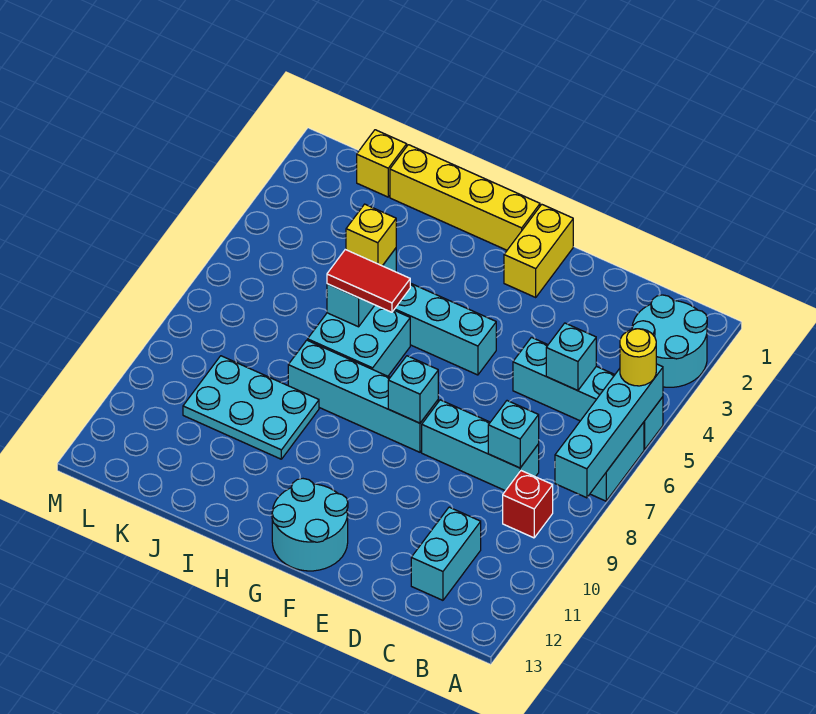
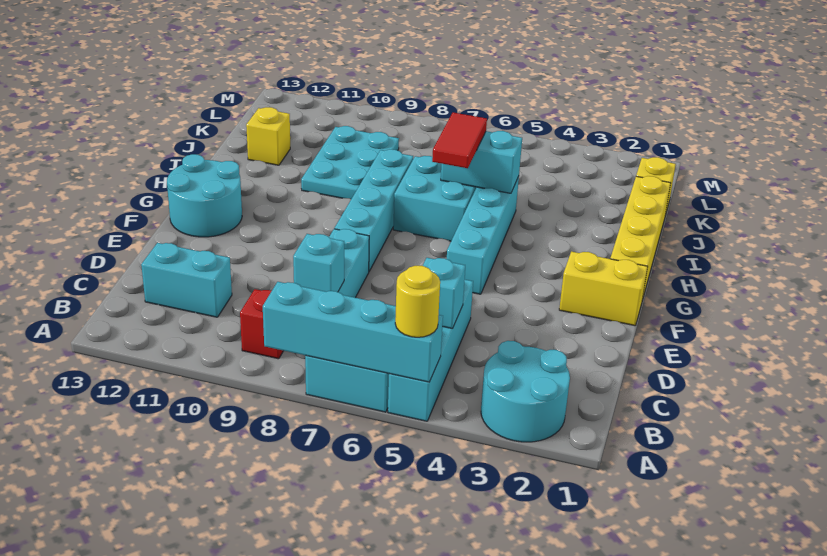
cyan 1x1 brick [388,356,438,423] -> none
yellow 1x1 brick [346,204,396,266] -> yellow 1x1 brick moved to [246,107,290,165]

